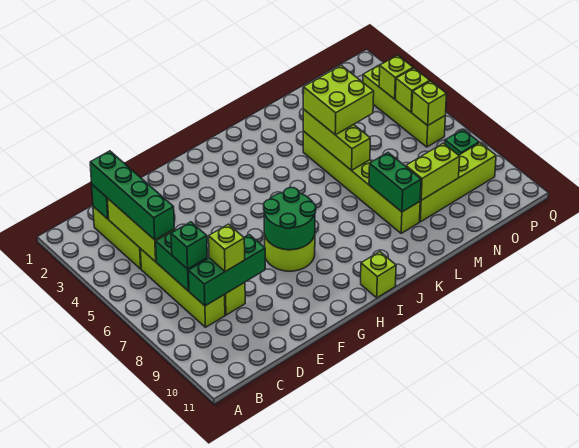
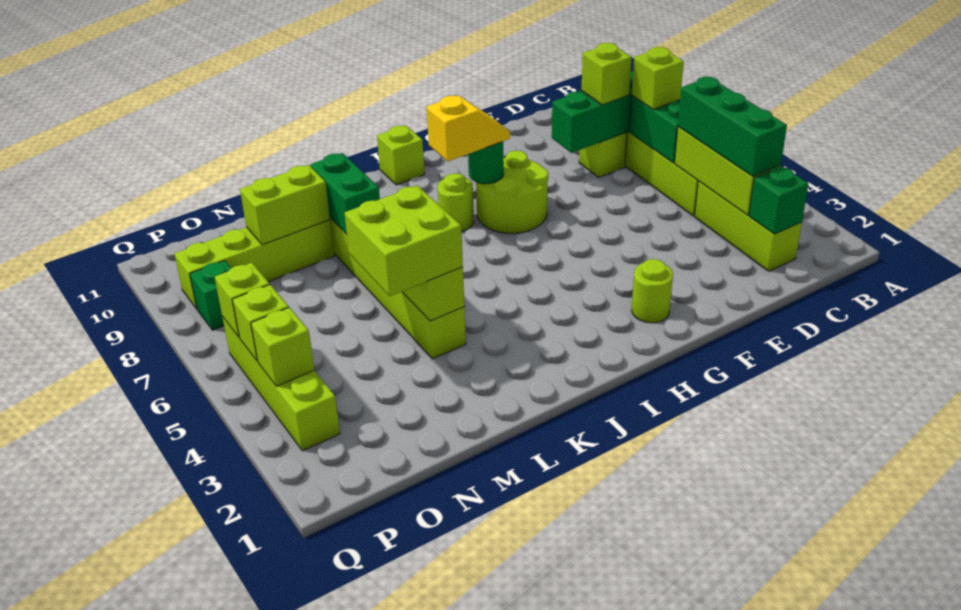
green 1x4 brick [90,151,174,240] -> green 1x3 brick [678,77,787,177]
green 1x1 brick [171,222,207,269] -> lime 1x1 brick [632,47,684,109]
none -> lime 1x1 round brick [632,259,673,323]
green 2x2 round brick [264,187,316,250] -> green 1x1 round brick [468,142,504,184]
none -> yellow 1x2 slope [427,95,510,161]
none -> lime 1x1 round brick [438,173,474,231]

